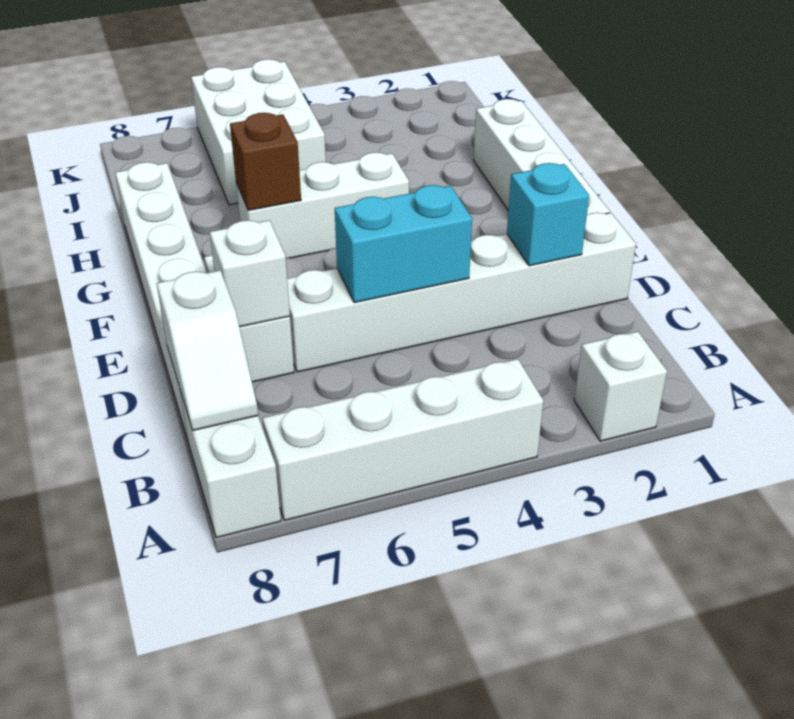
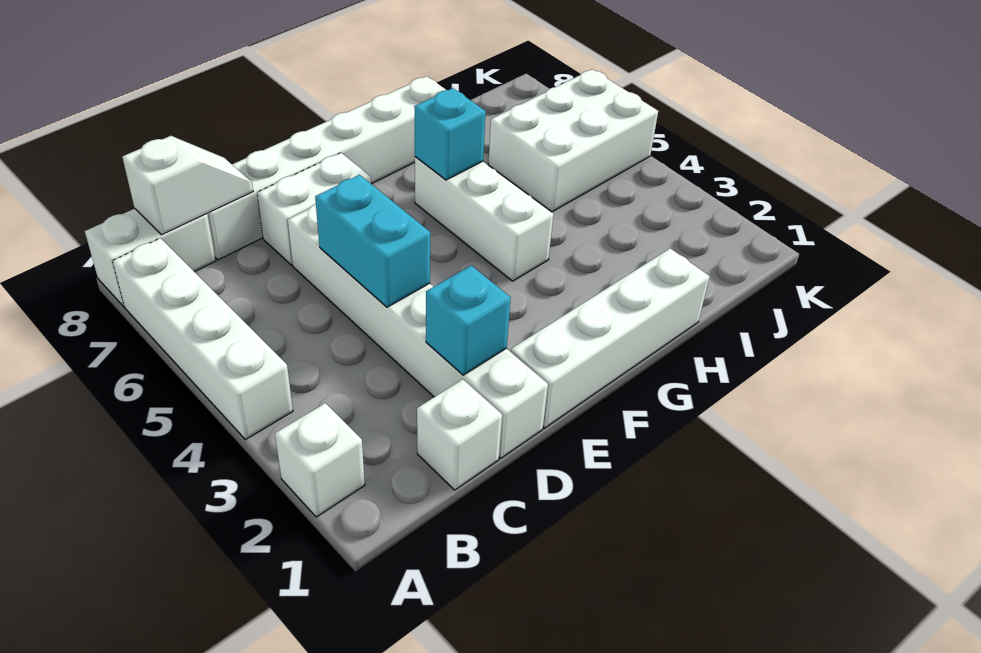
white 1x2 slope [157,270,258,431] -> white 1x2 slope turned to [122,136,253,235]
white 1x1 brick [210,220,290,327] -> white 1x1 brick moved to [417,379,502,490]
brown 1x1 brick [230,113,301,210] -> cyan 1x1 brick [414,88,486,180]

